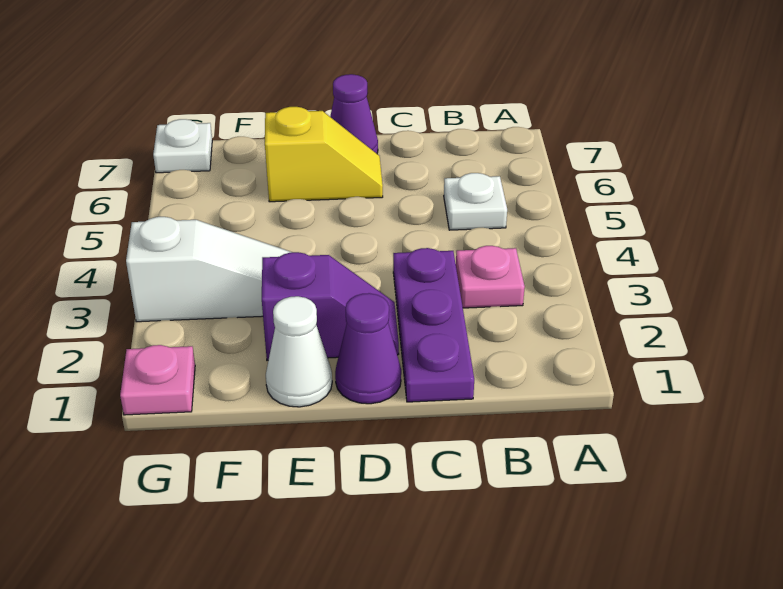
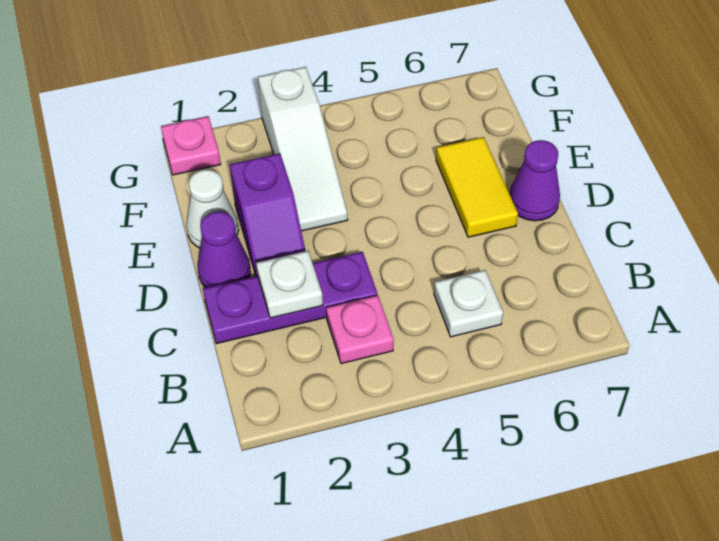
yellow 1x2 slope [265,107,383,202] -> yellow 1x2 tile [436,137,518,237]
white 1x1 plate [153,119,212,173] -> white 1x1 plate moved to [256,251,323,318]

